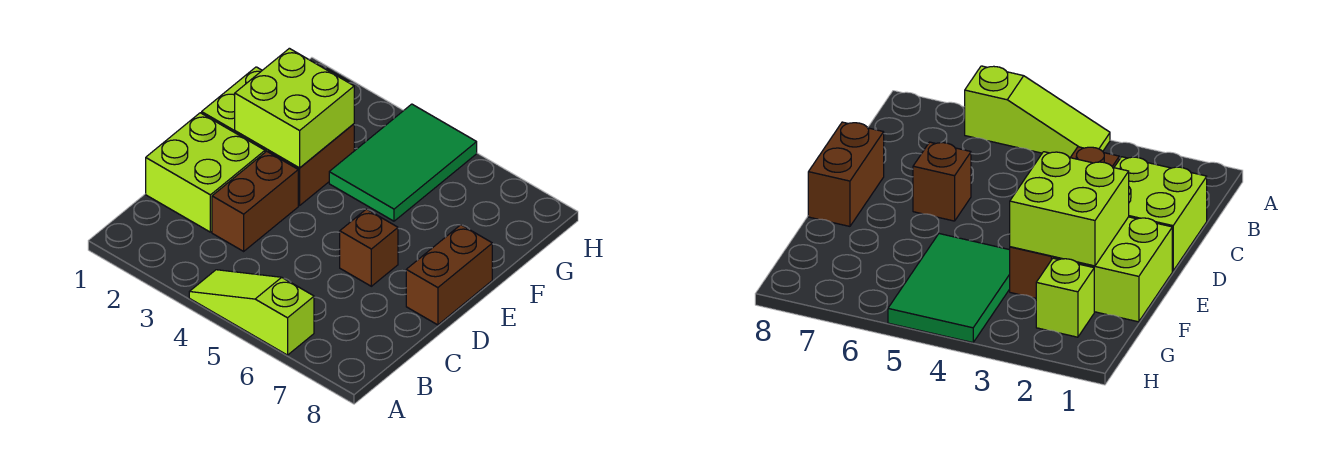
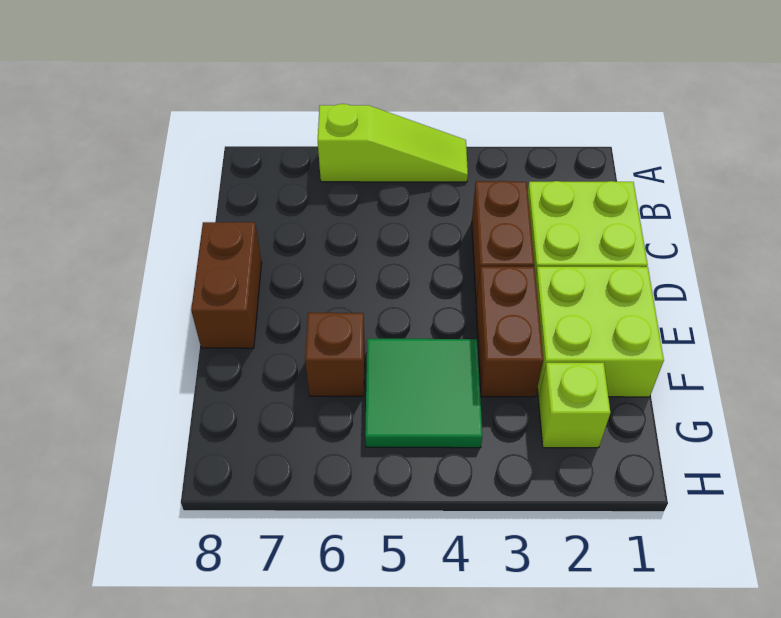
brown 1x1 brick [340,209,398,286] -> brown 1x1 brick moved to [305,313,365,396]
lime 2x2 brick [235,48,354,168] -> none
green 2x3 tile [329,104,477,221] -> green 2x2 tile [365,339,482,448]

